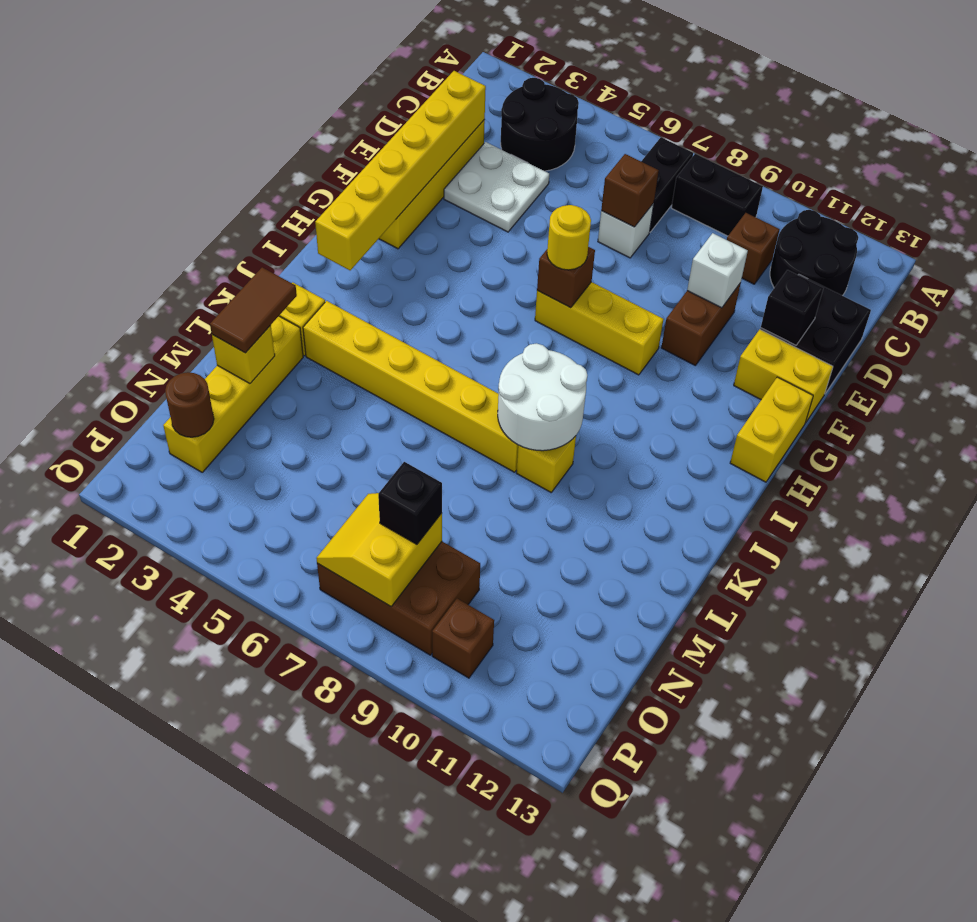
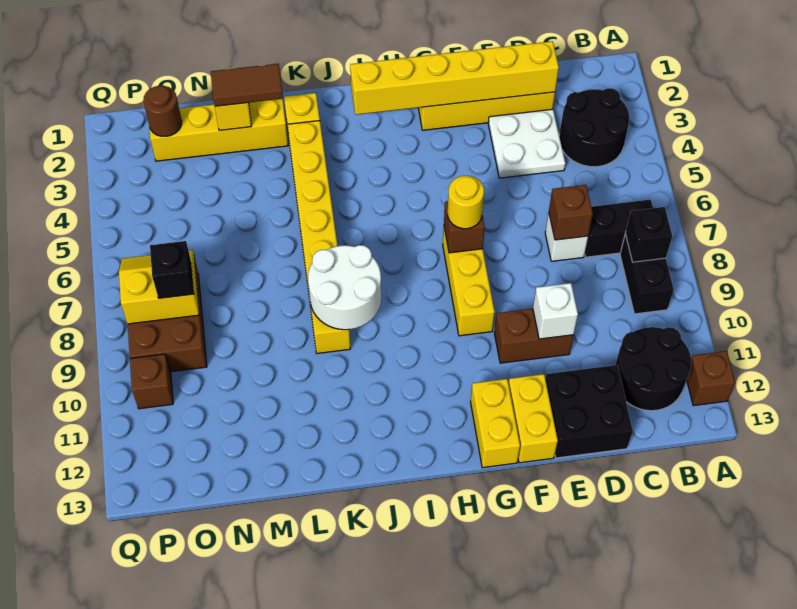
brown 1x1 brick [727,213,779,284] -> brown 1x1 brick moved to [687,351,735,406]
black 1x1 brick [761,270,823,345] -> black 1x1 brick moved to [625,207,672,262]
yellow 1x2 brick [730,377,813,482] -> yellow 1x2 brick turned to [471,379,520,468]

